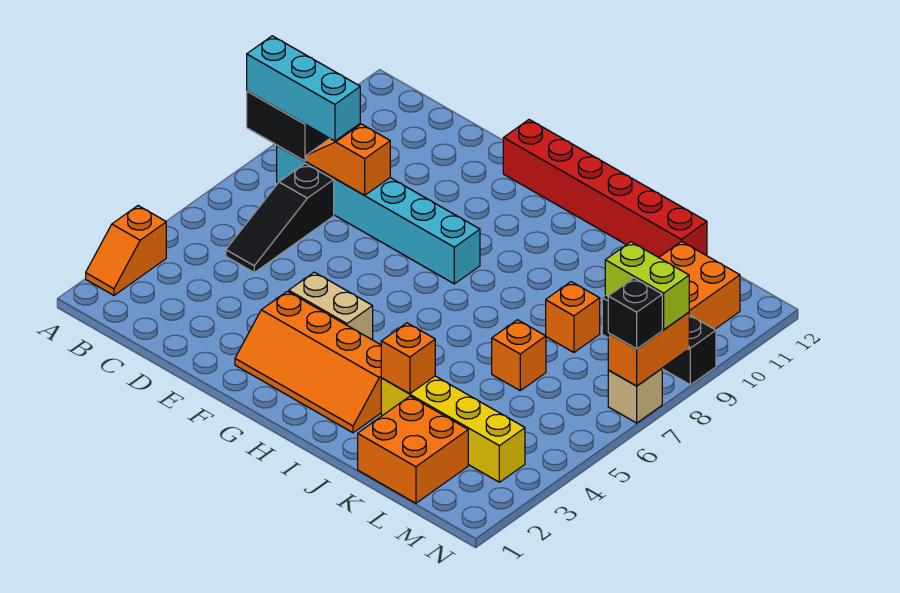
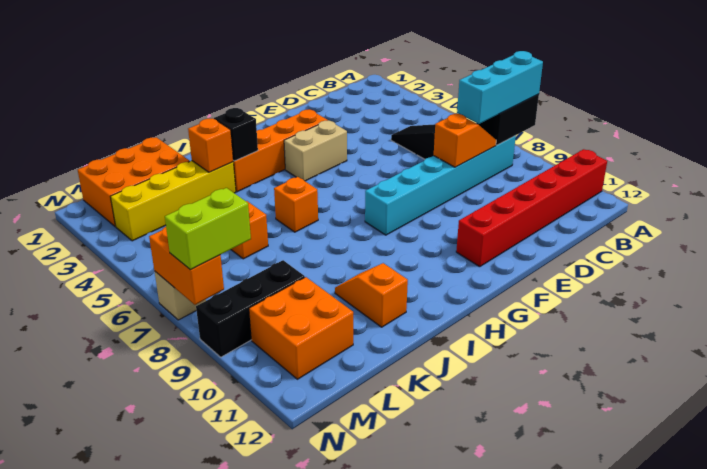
orange 1x2 slope [86,206,166,295] -> orange 1x2 slope moved to [335,263,408,327]
red 1x6 brick [503,120,707,257] -> red 1x6 brick moved to [456,149,607,267]
orange 2x2 brick [358,396,468,503] -> orange 2x3 brick [78,137,190,227]
orange 1x1 brick [546,282,600,352] -> orange 1x1 brick moved to [274,177,318,232]
black 1x1 brick [608,278,662,349] -> black 1x1 brick moved to [214,108,258,161]

